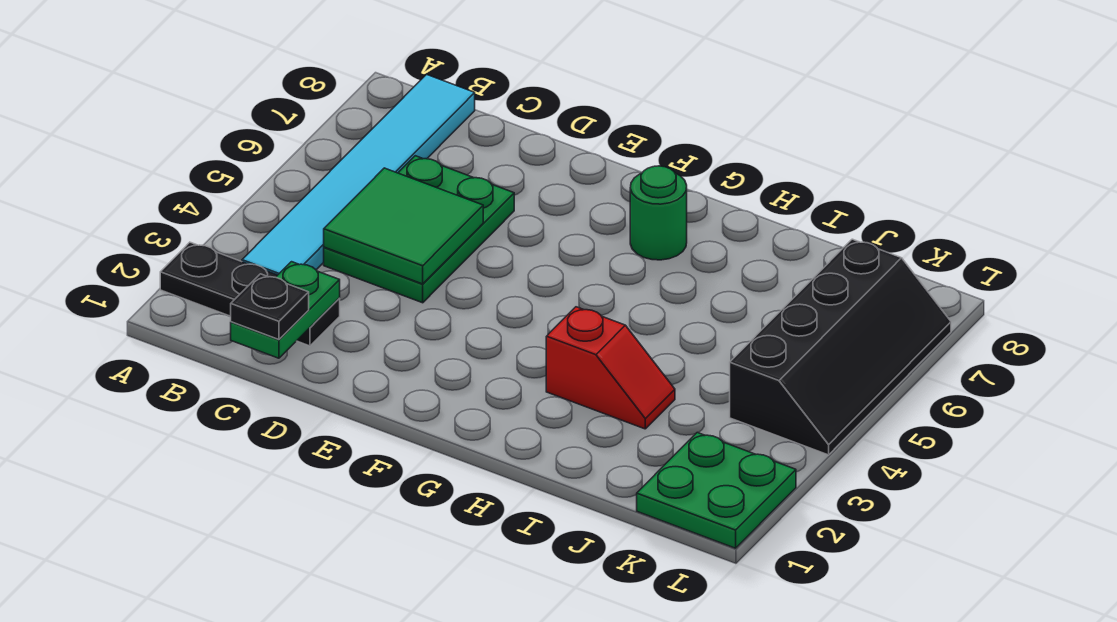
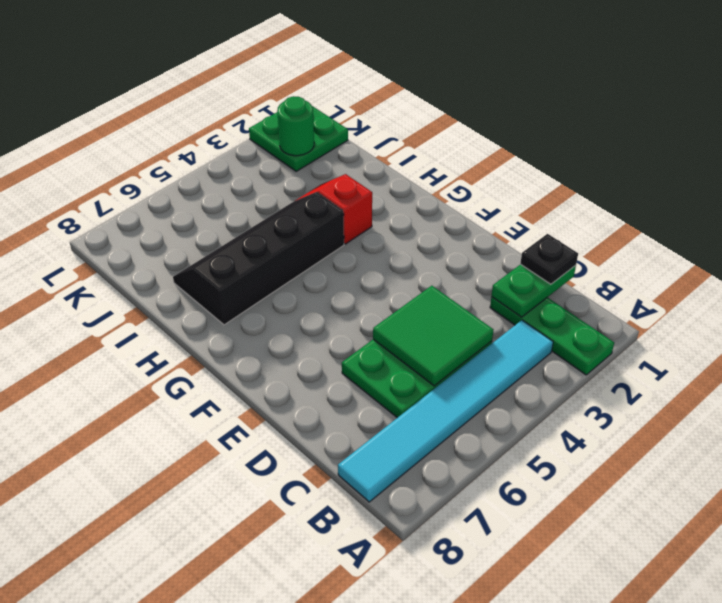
black 1x3 plate [160,242,340,346] -> green 1x3 plate [490,297,614,375]
green 1x1 round brick [630,166,687,260] -> green 1x1 round brick moved to [277,96,314,156]
black 2x4 slope [730,239,951,455] -> black 2x4 slope moved to [173,192,344,325]

